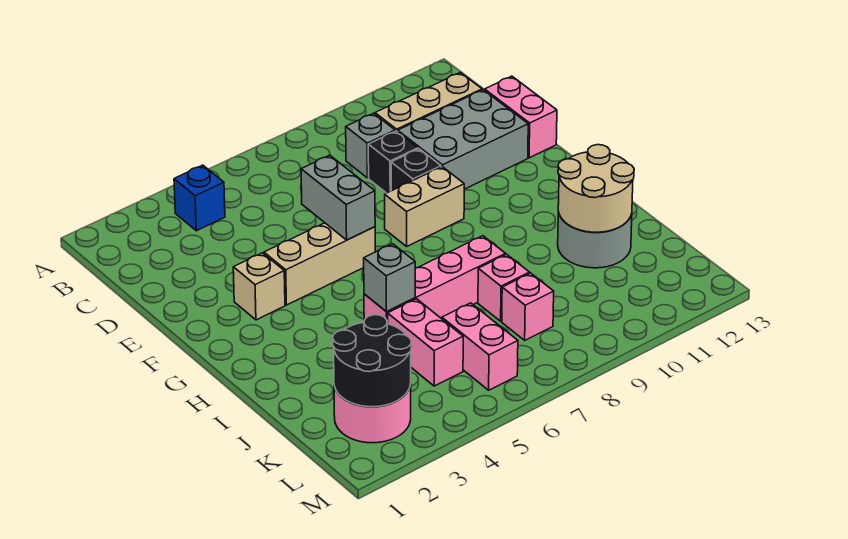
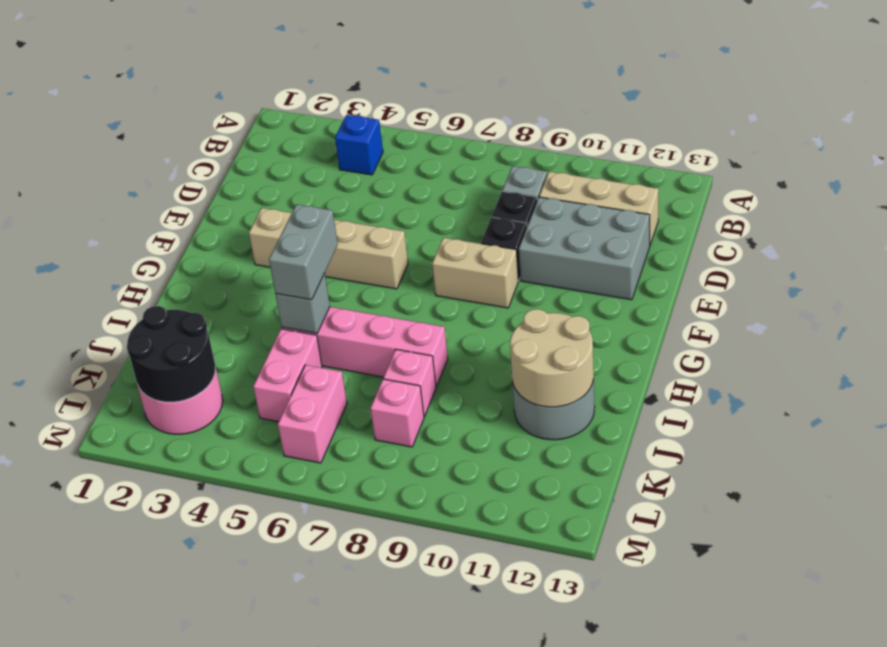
pink 1x2 brick [485,76,557,158] -> none
grey 1x2 brick [301,155,375,240] -> grey 1x2 brick moved to [269,204,338,300]

